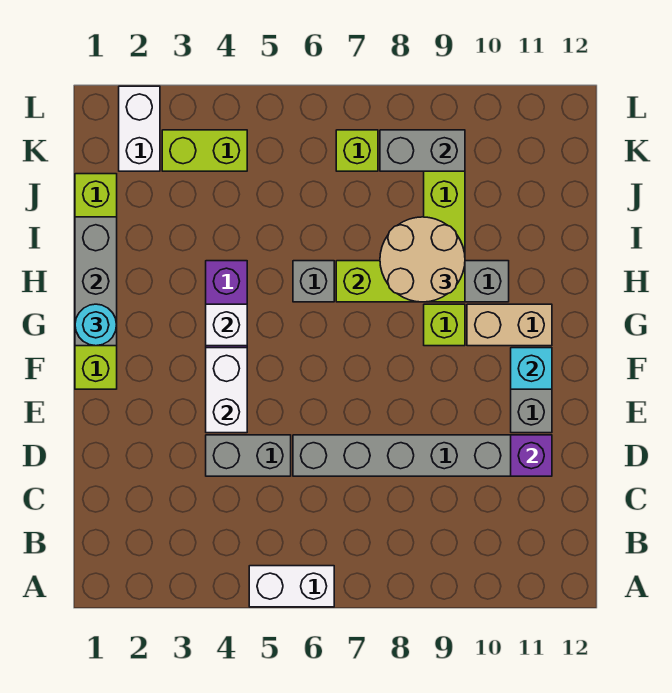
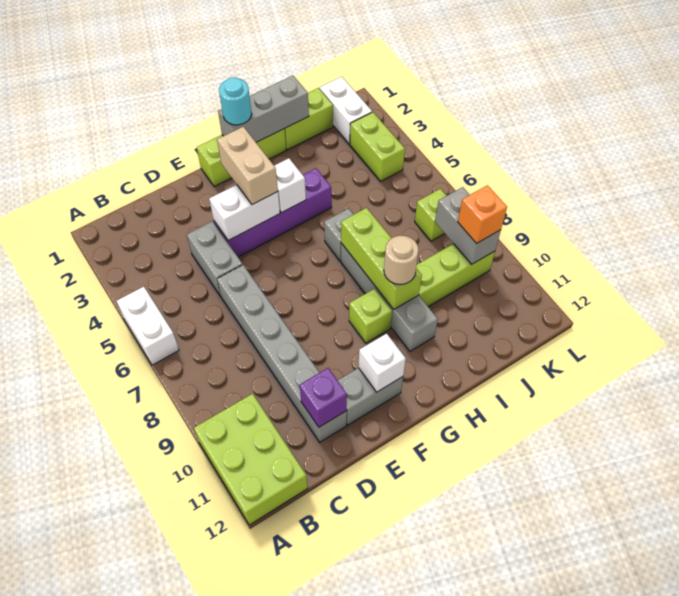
none -> lime 2x3 brick [194,394,308,525]
cyan 1x1 brick [511,348,552,389] -> white 1x1 brick [359,334,406,392]
tan 1x2 brick [467,304,552,346] -> tan 1x2 brick moved to [217,127,278,205]
tan 2x2 round brick [380,217,465,302] -> tan 1x1 round brick [384,236,419,285]
white 1x2 brick [119,86,160,171] -> white 1x2 brick turned to [320,77,372,144]
none -> orange 1x1 brick [458,185,507,244]

